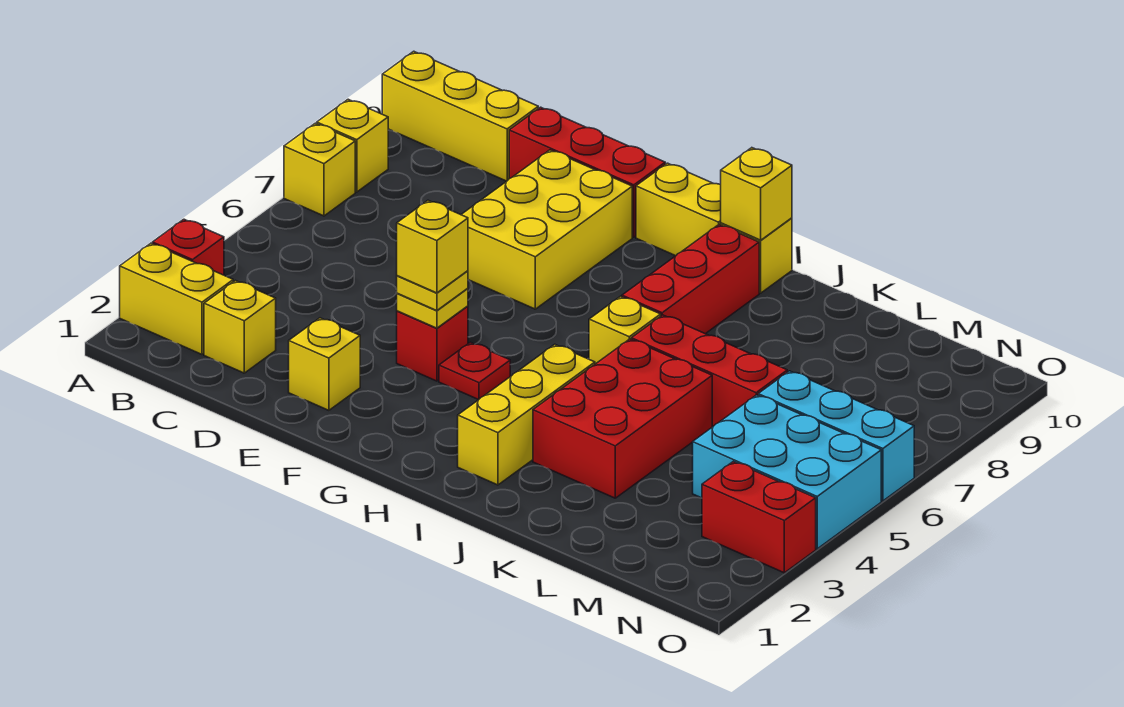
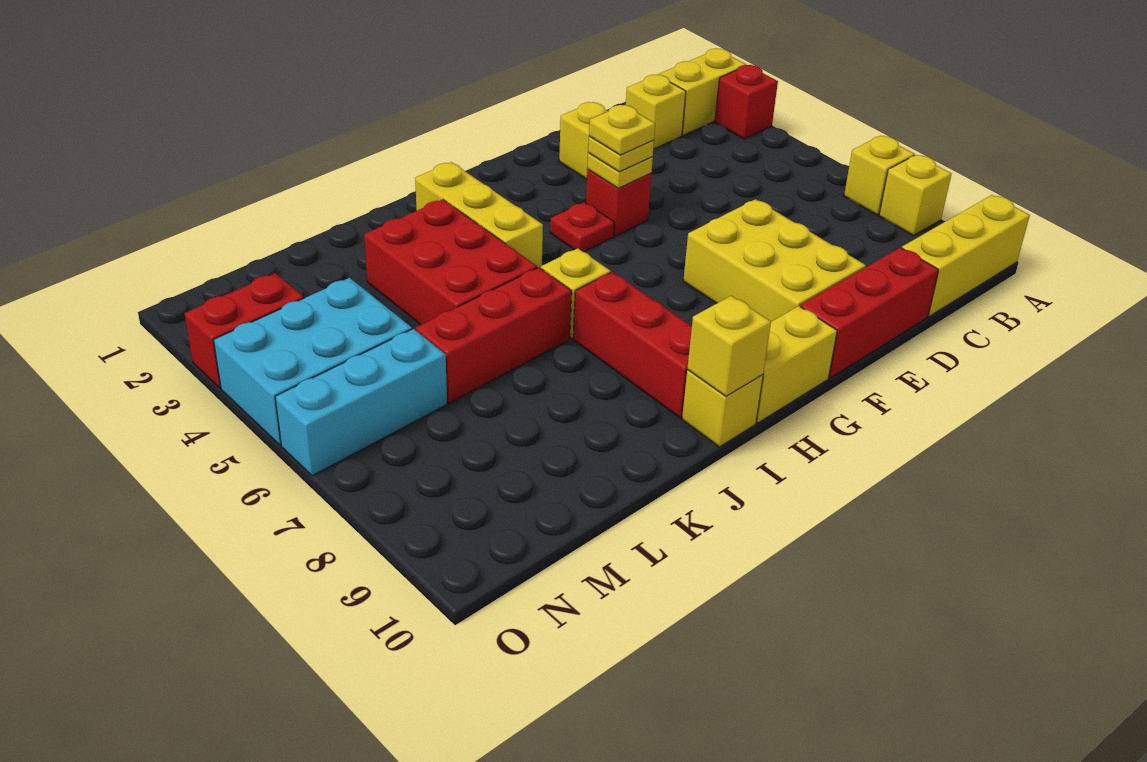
yellow 1x1 brick [397,200,468,293] -> yellow 1x1 plate [589,105,655,155]

